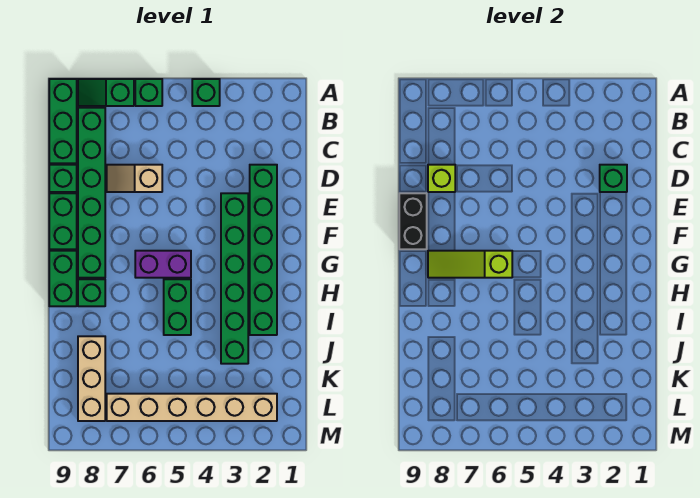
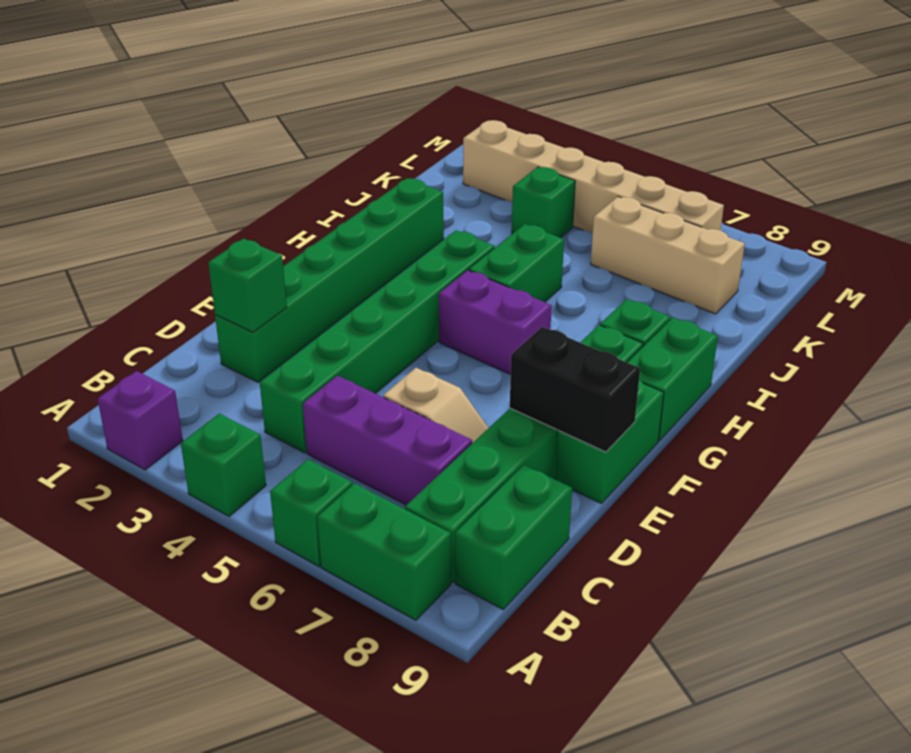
none -> purple 1x1 brick [98,371,183,470]
green 1x2 slope [78,79,134,106] -> green 1x2 brick [317,483,451,620]
green 1x3 brick [49,79,77,163] -> green 1x2 brick [455,465,572,609]
none -> purple 1x3 brick [303,376,472,505]
lime 1x1 brick [428,165,455,192] -> none
green 1x1 brick [49,165,77,192] -> green 1x1 brick moved to [512,167,575,238]
green 1x6 brick [221,193,248,364] -> green 1x6 brick moved to [260,230,495,453]
black 1x2 brick [399,193,427,249] -> black 1x2 brick turned to [510,327,640,452]
lime 1x3 slope [428,251,512,278] -> none
tan 1x3 brick [78,336,105,421] -> tan 1x3 brick turned to [591,197,745,314]

